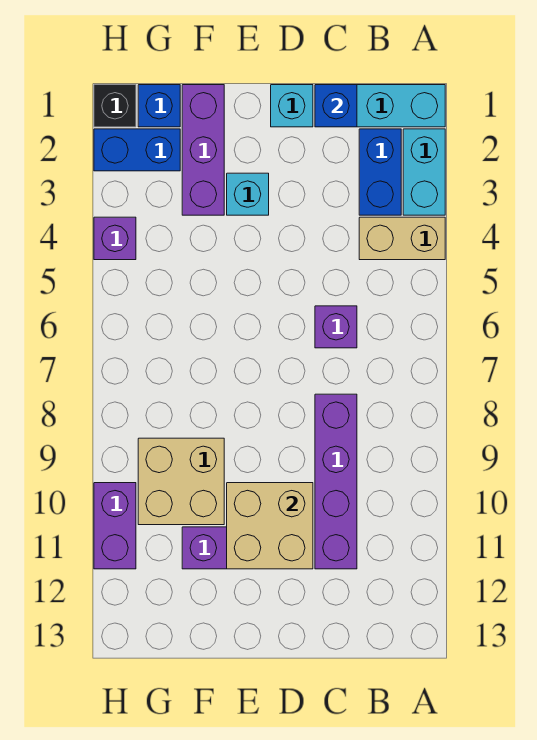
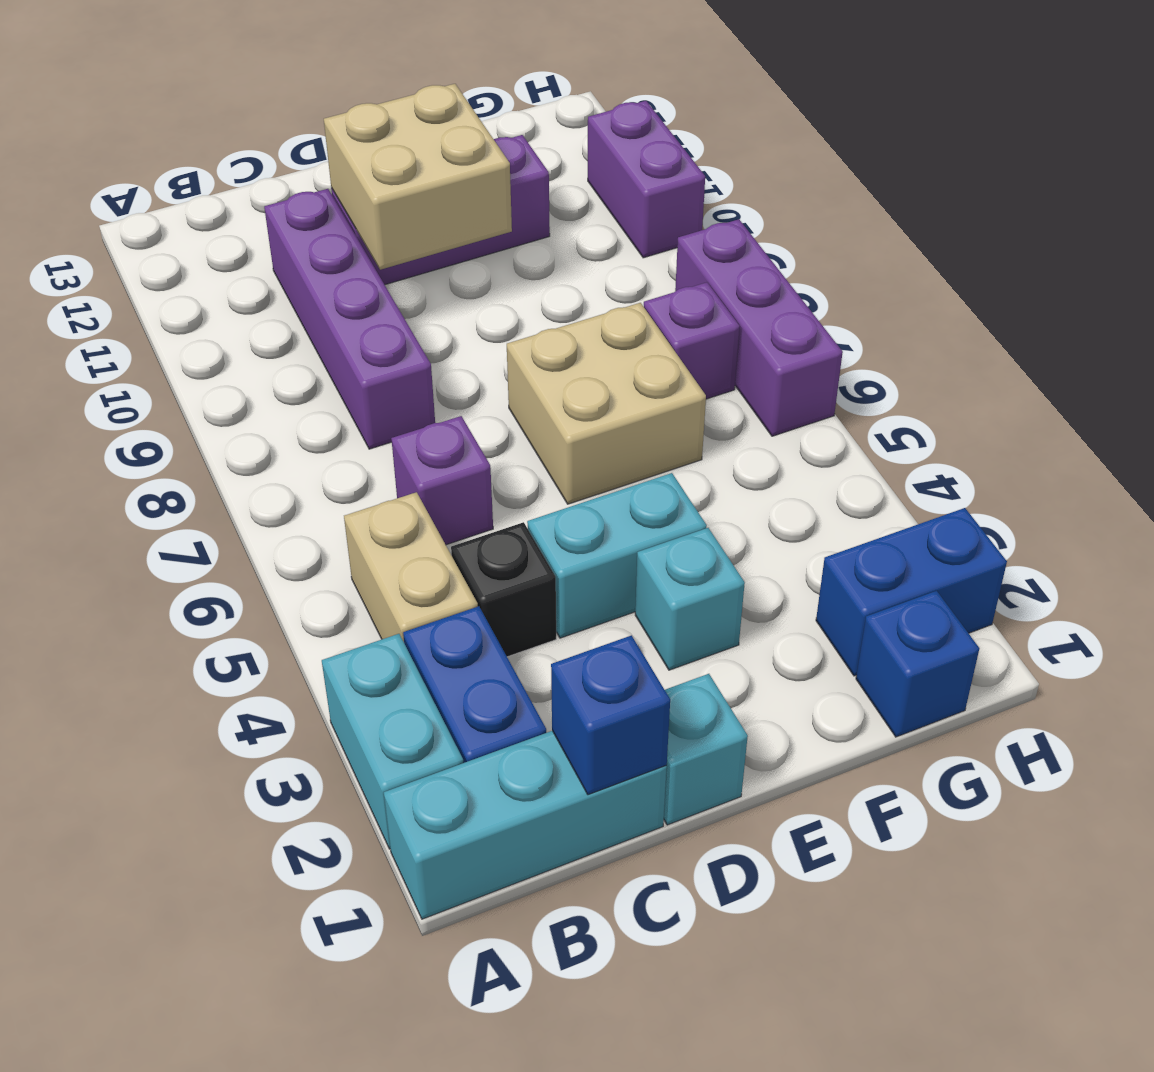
tan 1x2 brick [359,217,445,260] -> tan 1x2 brick turned to [344,492,478,642]
none -> cyan 1x2 brick [527,473,707,638]
purple 1x3 brick [182,85,224,215] -> purple 1x3 brick moved to [675,219,843,436]
tan 2x2 brick [138,438,224,525] -> tan 2x2 brick moved to [507,303,706,504]
black 1x1 brick [94,85,136,127] -> black 1x1 brick moved to [451,522,556,657]
purple 1x1 brick [94,217,136,260] -> purple 1x1 brick moved to [644,282,740,399]

